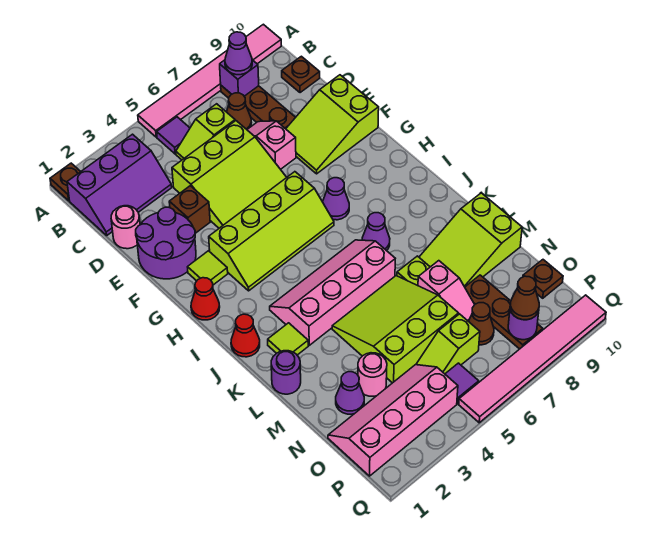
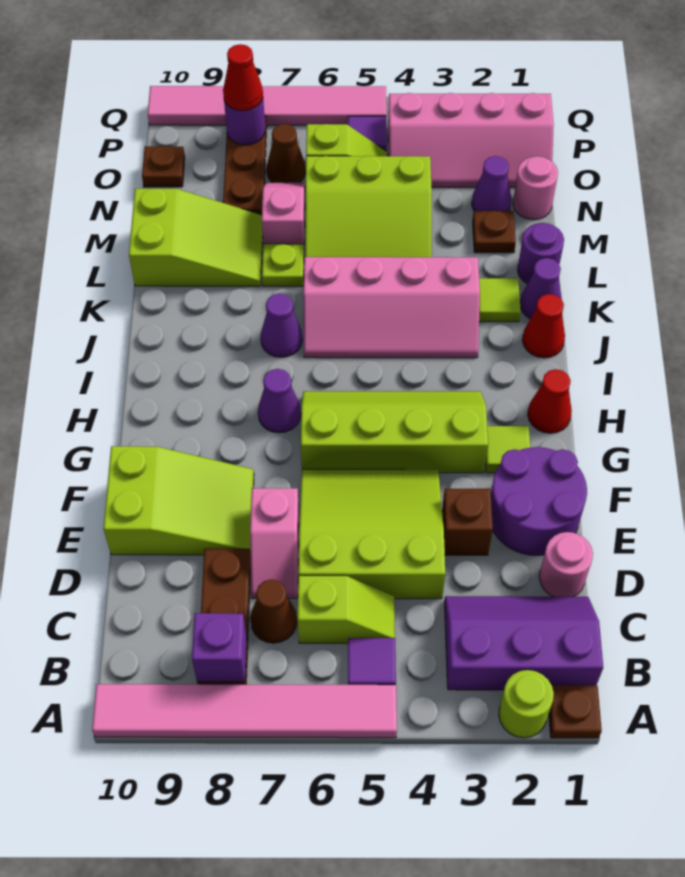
none -> lime 1x1 round brick [499,670,554,738]
purple 1x1 cone [225,32,252,75] -> purple 1x1 cone moved to [520,258,562,319]
brown 1x1 plate [282,56,320,93] -> brown 1x1 plate moved to [473,211,516,253]
pink 1x1 round brick [358,353,387,396] -> pink 1x1 round brick moved to [513,156,558,220]
brown 1x1 cone [510,276,539,320] -> red 1x1 cone [223,44,263,111]

